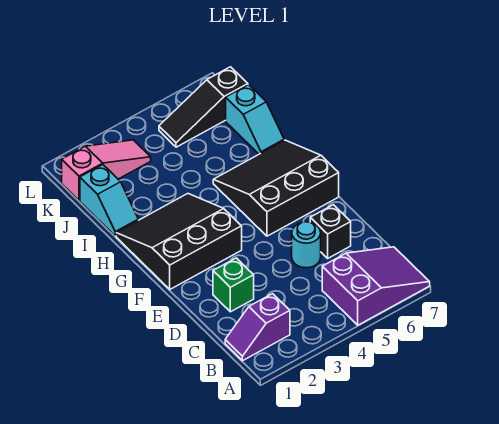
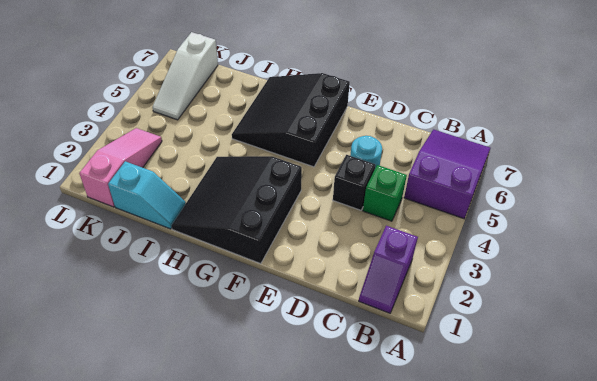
green 1x1 brick [213,258,254,312] -> green 1x1 brick moved to [363,165,407,221]
black 1x1 brick [310,205,351,258] -> black 1x1 brick moved to [333,155,375,210]
cyan 1x2 slope [226,85,284,154] -> none
black 1x3 slope [159,67,248,147] -> white 1x3 slope [152,32,218,120]

